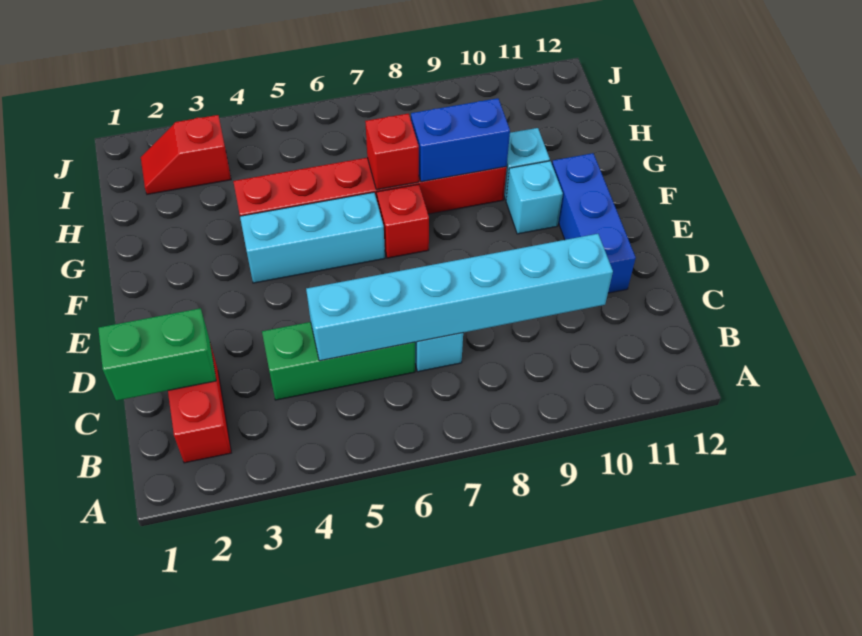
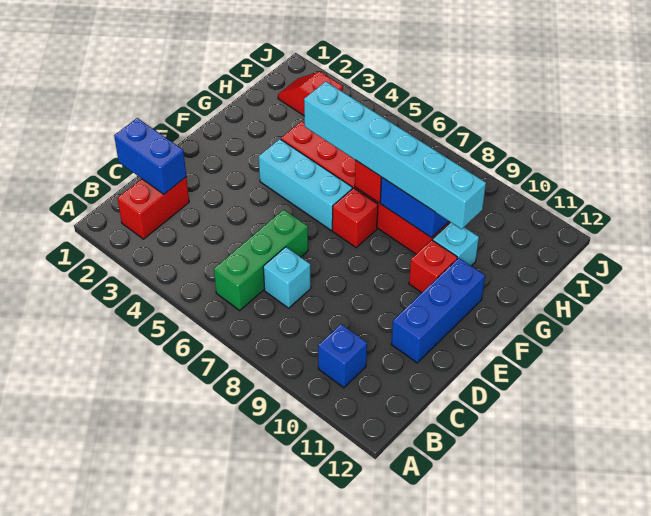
none -> blue 1x1 brick [318,324,367,388]
green 1x2 brick [98,308,216,401] -> blue 1x2 brick [114,118,186,194]
green 1x3 brick [262,322,415,400] -> green 1x3 brick turned to [214,209,308,311]
cyan 1x6 brick [306,234,613,361] -> cyan 1x6 brick moved to [304,81,486,229]
cyan 1x1 brick [506,161,563,234] -> red 1x1 brick [409,240,457,293]

